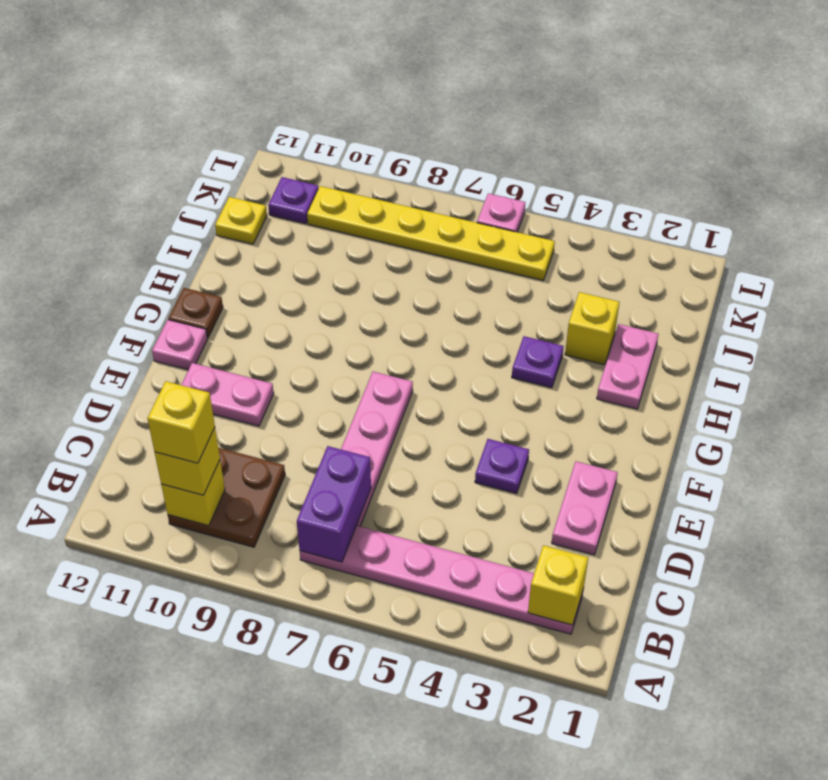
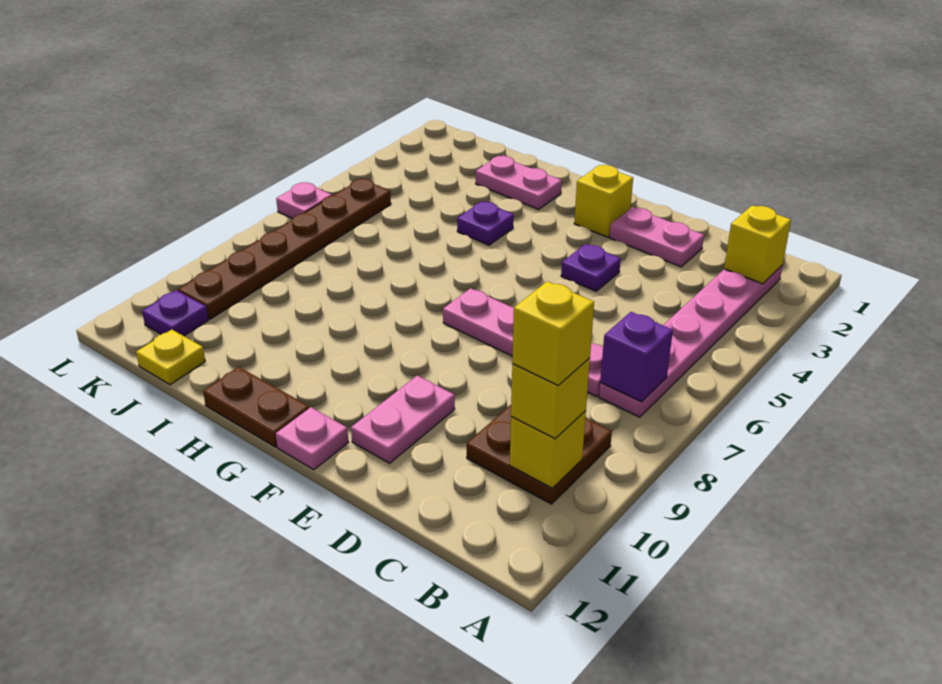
purple 1x2 brick [297,446,371,562] -> purple 1x1 brick [600,312,673,402]
brown 1x1 plate [168,288,223,338] -> brown 1x2 plate [203,367,309,447]
yellow 1x1 brick [565,292,619,365] -> yellow 1x1 brick moved to [574,165,633,237]
yellow 1x6 plate [307,186,555,280] -> brown 1x6 plate [178,179,391,319]

